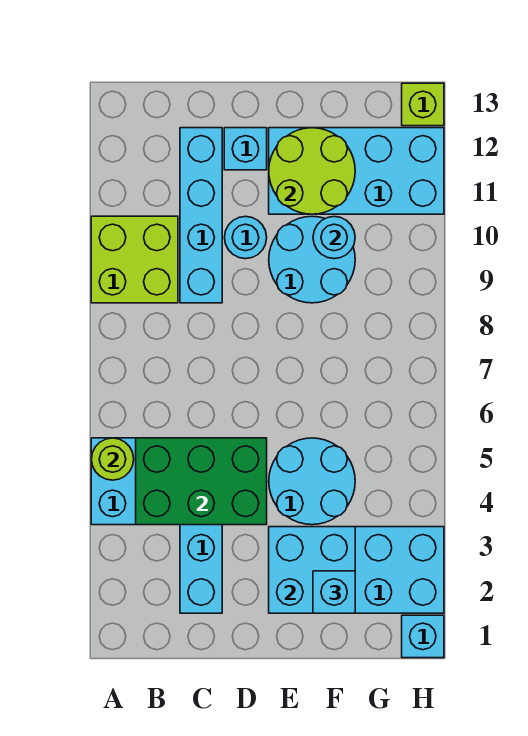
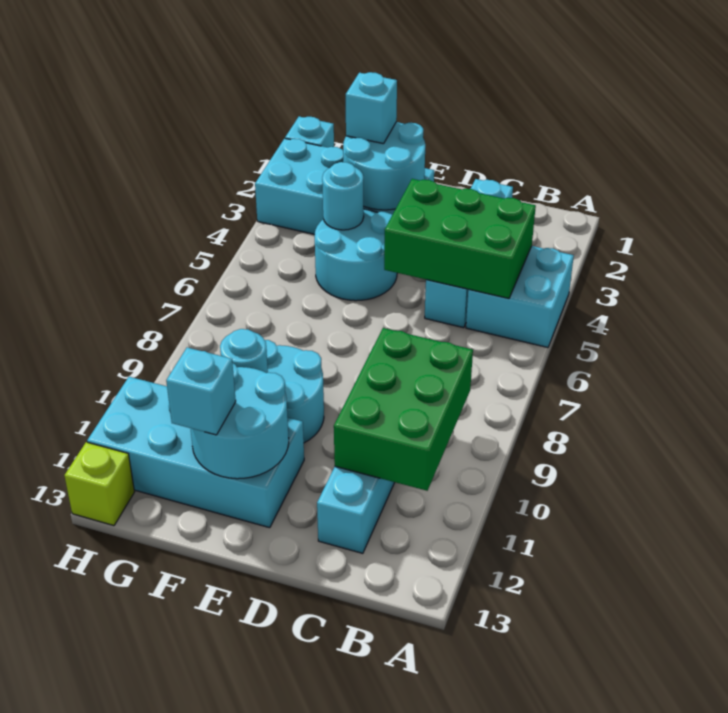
lime 1x1 round brick [91,438,134,480] -> none
lime 2x2 brick [91,216,178,303] -> none
none -> green 2x3 brick [334,328,473,491]
cyan 1x1 round brick [224,216,267,259] -> cyan 1x1 round brick moved to [322,162,364,230]
cyan 1x1 brick [224,128,267,170] -> cyan 1x1 brick moved to [166,348,236,435]
cyan 2x2 brick [269,527,355,613] -> cyan 2x2 round brick [343,122,425,210]
lime 2x2 round brick [269,128,355,214] -> cyan 2x2 round brick [190,364,289,479]

